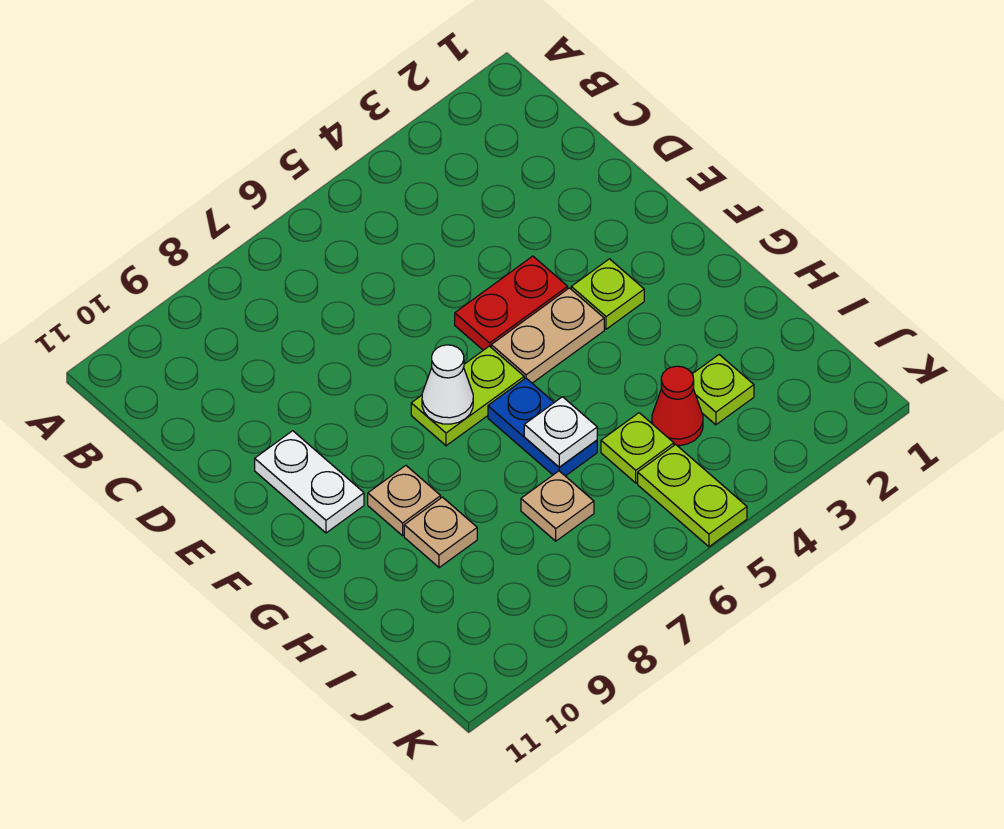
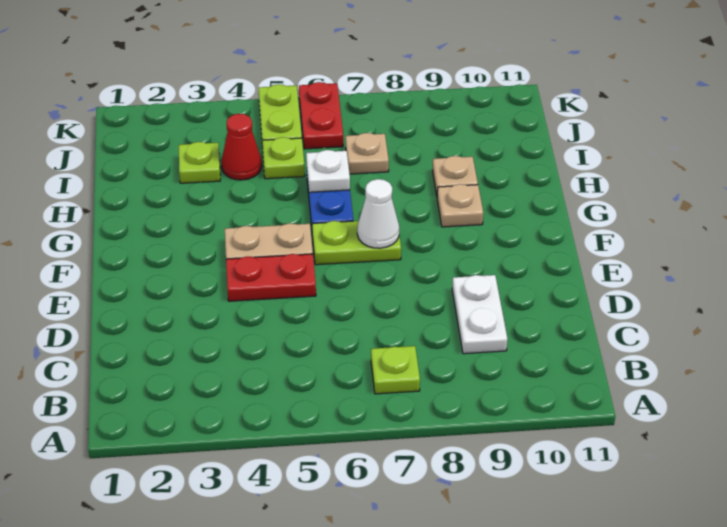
white 1x2 plate [255,431,364,533] -> white 1x2 plate moved to [452,275,507,354]
lime 1x1 plate [571,259,644,329] -> lime 1x1 plate moved to [371,346,420,394]
none -> red 1x2 plate [299,82,343,149]

